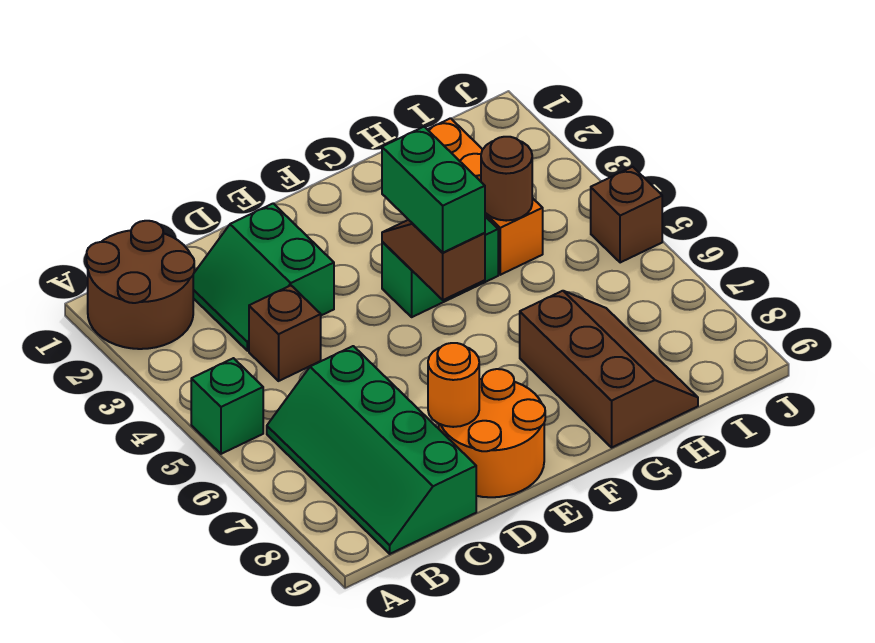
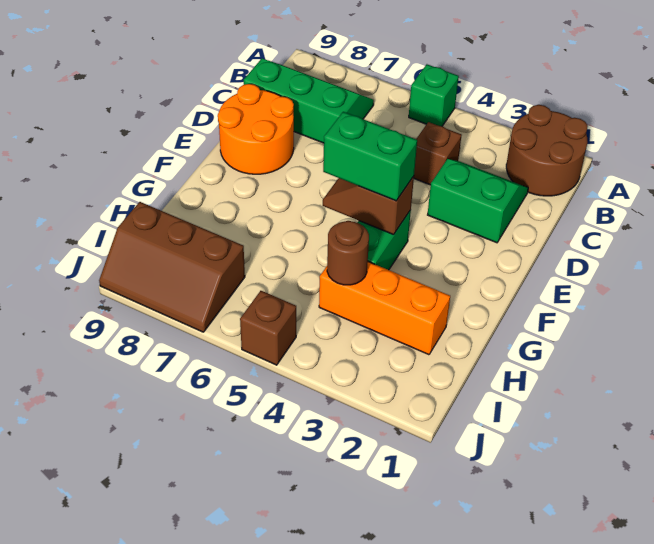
green 2x4 slope [267,346,476,554] -> green 2x3 slope [244,59,374,143]
orange 1x1 round brick [428,343,479,427] -> none
brown 1x2 slope [382,220,485,300] -> brown 1x2 slope turned to [323,176,414,235]
brown 2x3 slope [520,291,698,447] -> brown 2x3 slope moved to [99,202,245,332]

